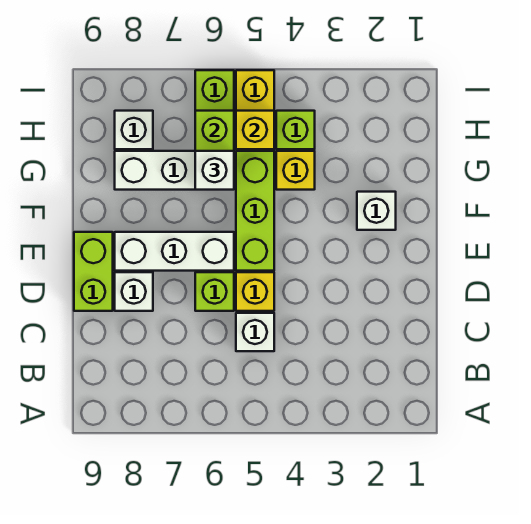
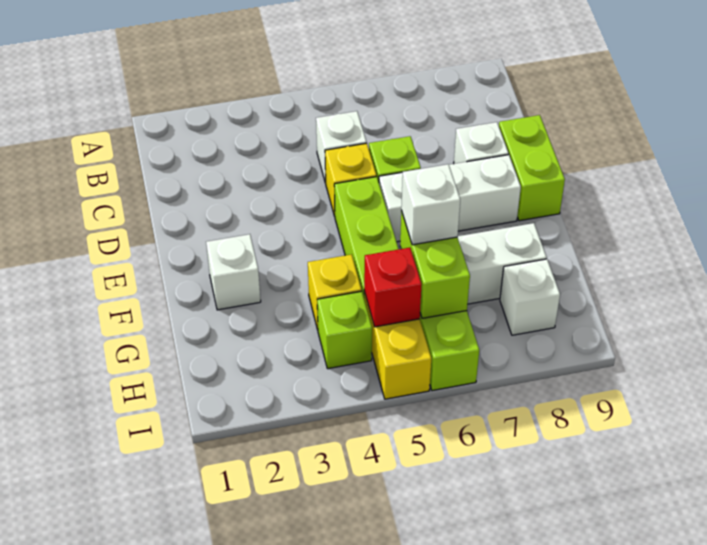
yellow 1x1 brick [236,111,274,149] -> red 1x1 brick [364,248,422,327]

